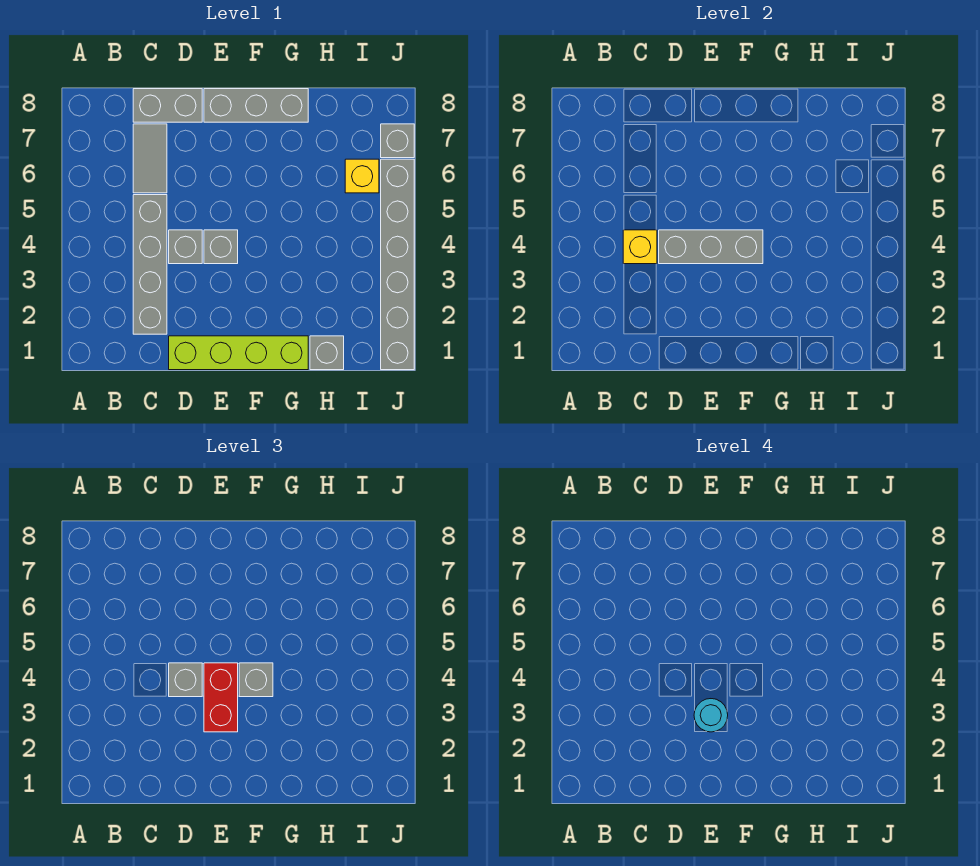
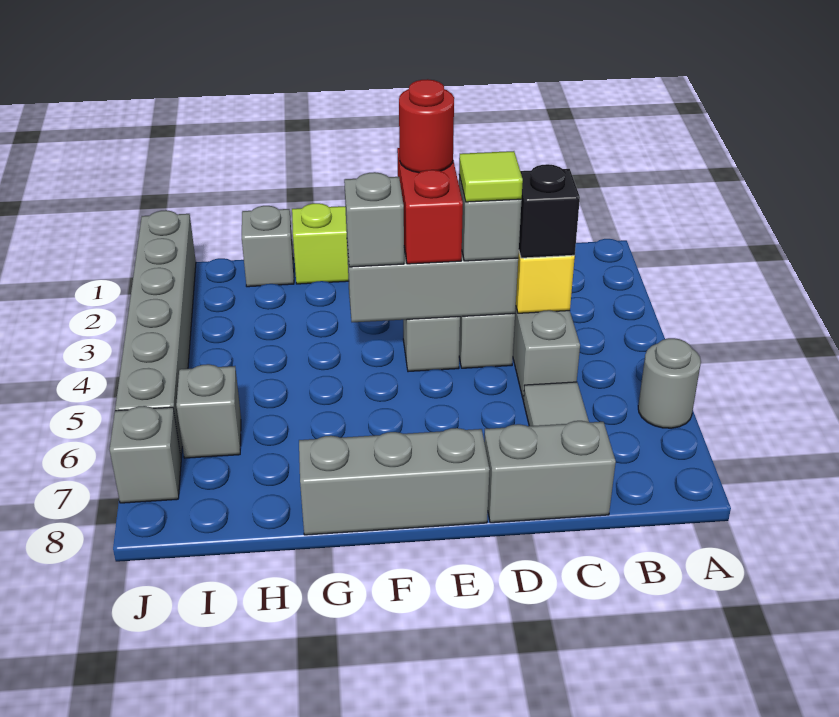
none -> grey 1x1 round brick [638,338,701,428]
none -> black 1x1 brick [519,164,580,258]
none -> lime 1x1 tile [459,151,523,202]
cyan 1x1 round brick [694,699,728,732] -> red 1x1 round brick [399,79,454,173]
yellow 1x1 brick [345,159,379,193] -> grey 1x1 brick [176,364,241,458]

